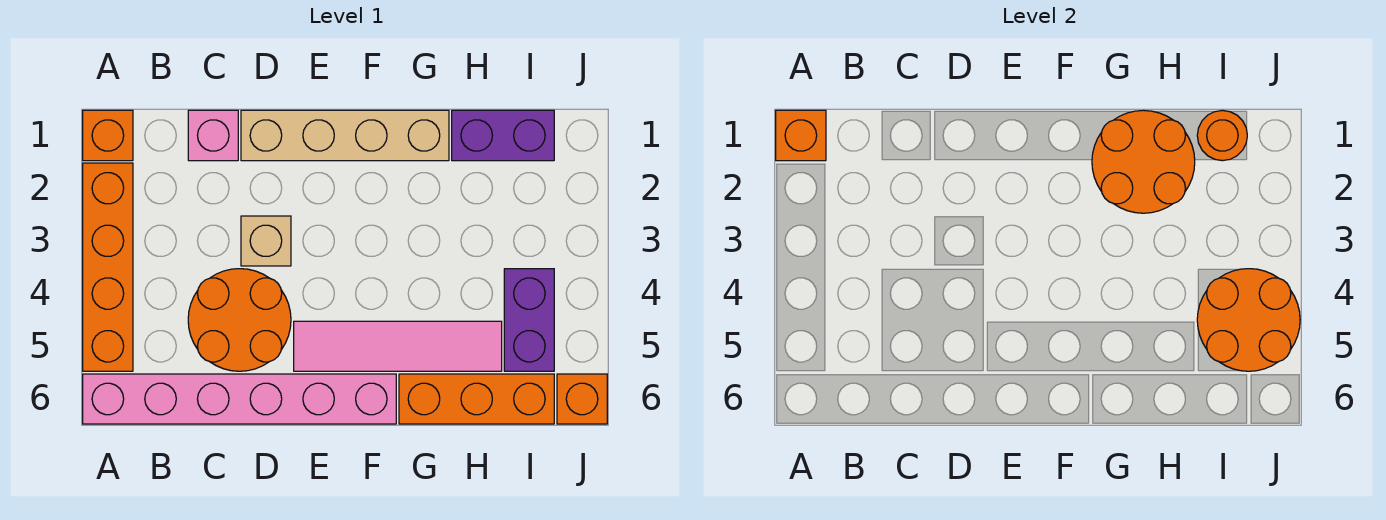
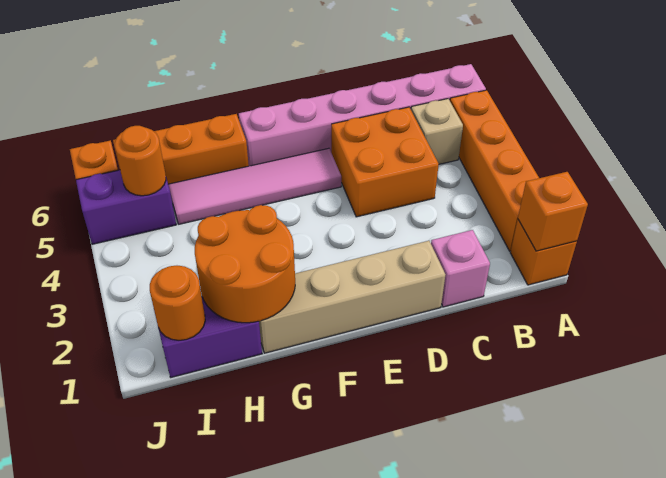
orange 2x2 round brick [188,269,291,371] -> orange 2x2 brick [331,107,439,217]
tan 1x1 brick [241,216,291,266] -> tan 1x1 brick moved to [411,99,463,164]
purple 1x2 brick [504,269,554,371] -> purple 1x2 brick turned to [76,170,176,244]
orange 2x2 round brick [1197,269,1300,371] -> orange 1x1 round brick [114,126,166,196]

